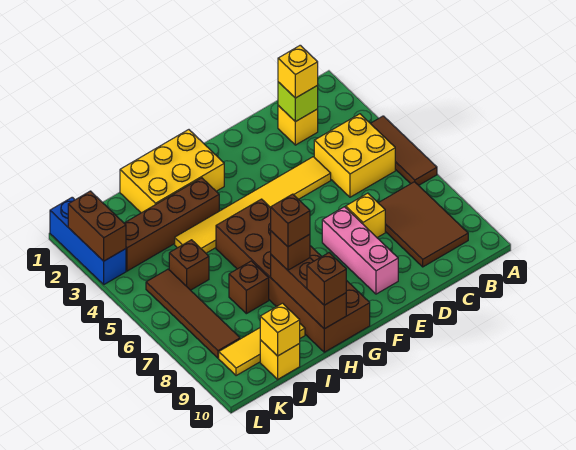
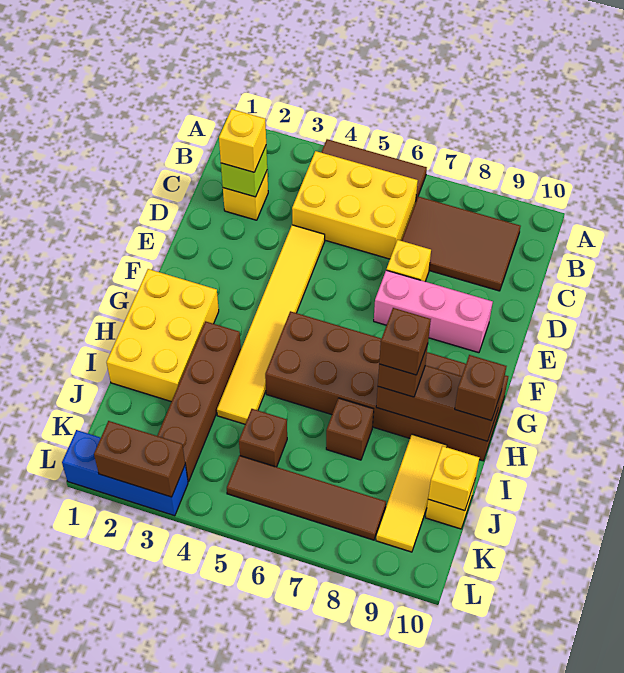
yellow 2x2 brick [314,114,395,197] -> yellow 2x3 brick [292,151,418,259]

